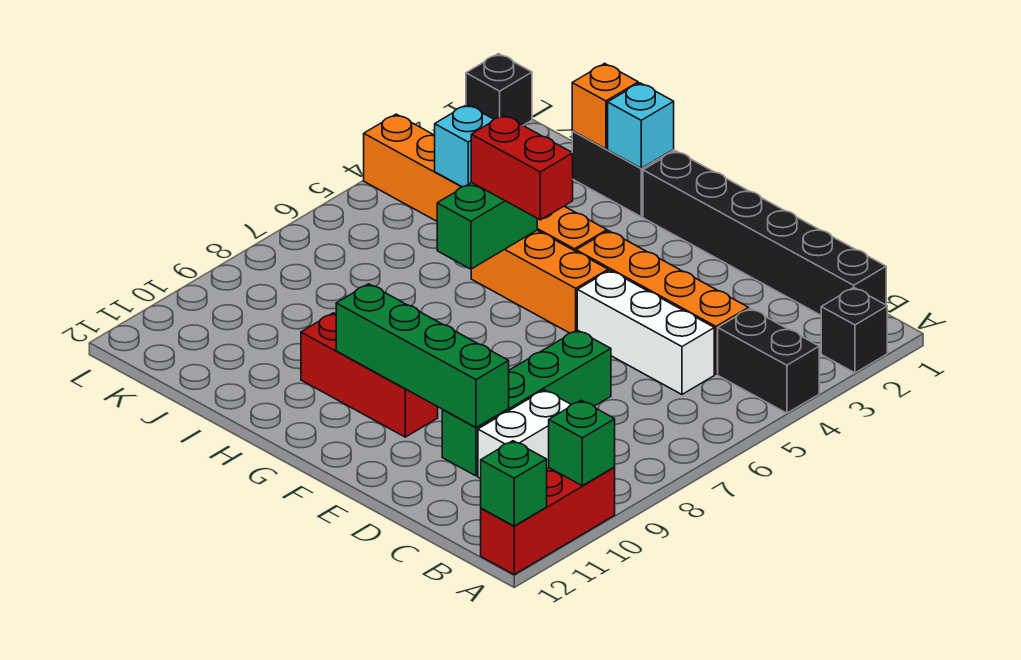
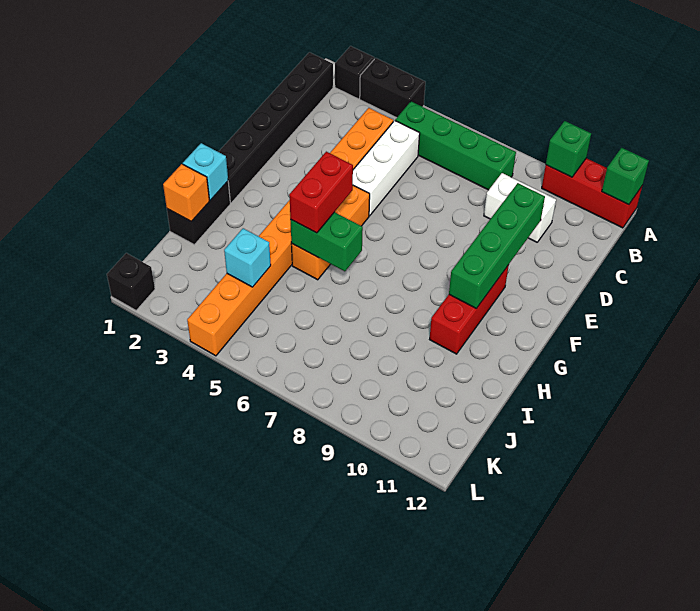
black 1x2 brick [718,308,819,413] -> black 1x2 brick turned to [360,58,425,118]
green 1x4 brick [442,330,611,476] -> green 1x4 brick moved to [395,101,516,190]

